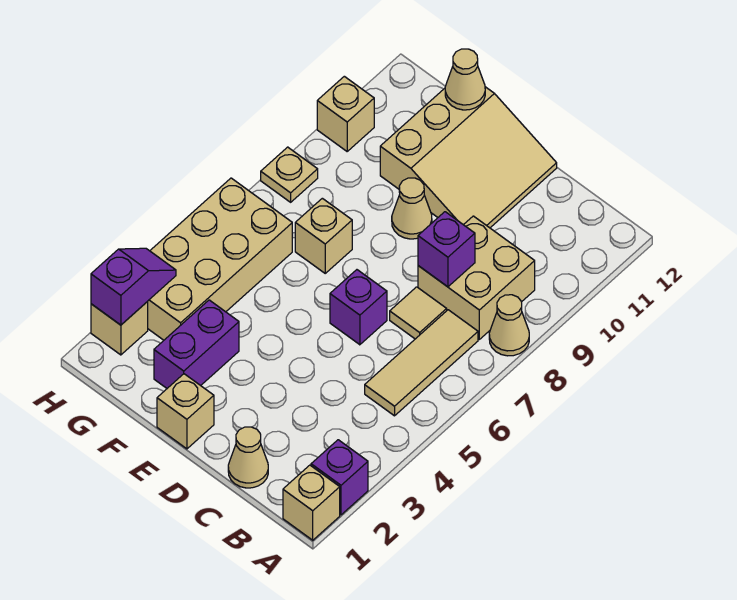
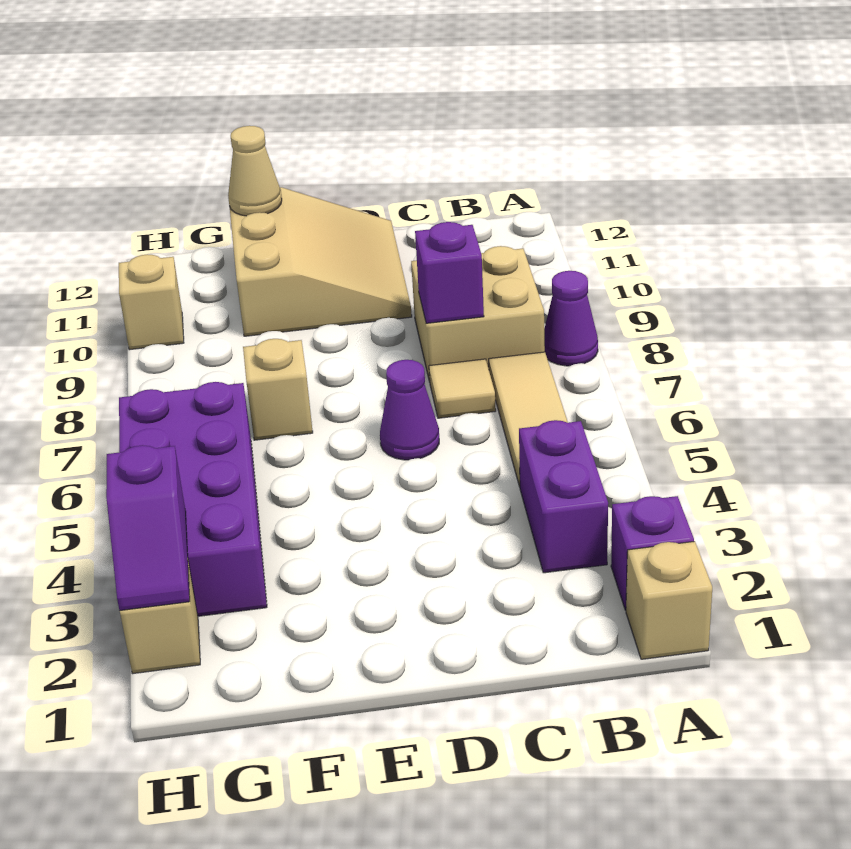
tan 1x1 cone [489,295,529,356] -> purple 1x1 cone [544,271,598,366]
tan 1x1 cone [228,427,268,488] -> none
purple 1x1 brick [330,270,387,345] -> purple 1x1 cone [380,360,439,460]
tan 1x1 brick [157,374,214,449] -> none
tan 1x1 cone [392,178,432,239] -> none
purple 1x2 brick [154,300,239,388] -> purple 1x2 brick moved to [519,420,608,573]
tan 2x4 brick [147,178,292,340] -> purple 2x4 brick [119,382,267,616]
purple 1x2 slope [91,248,176,325] -> purple 1x2 slope turned to [106,445,190,611]
tan 1x1 plate [261,147,318,202] -> none

